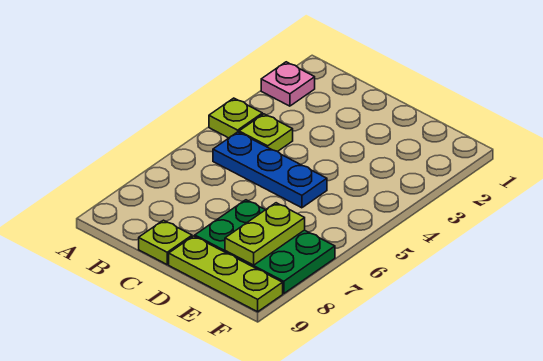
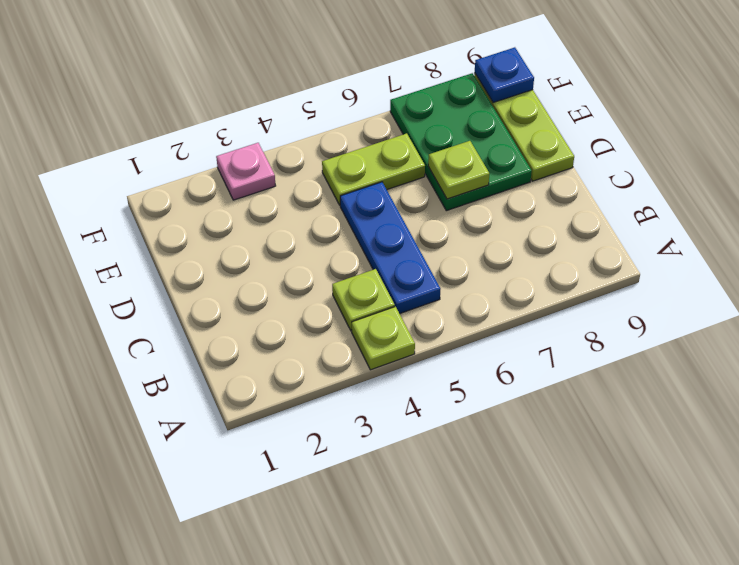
pink 1x1 plate [261,62,315,106] -> pink 1x1 plate moved to [216,143,276,200]
lime 1x1 plate [139,220,192,264] -> lime 1x1 plate moved to [428,141,490,199]
lime 1x2 plate [225,203,305,265] -> lime 1x2 plate moved to [322,133,425,205]
none -> blue 1x1 plate [475,47,534,103]

